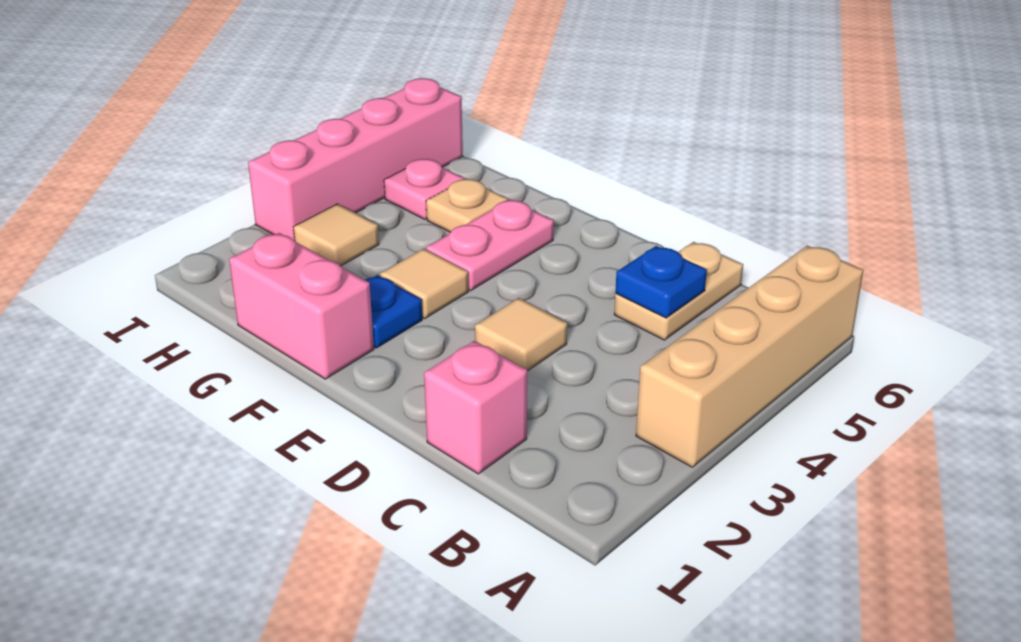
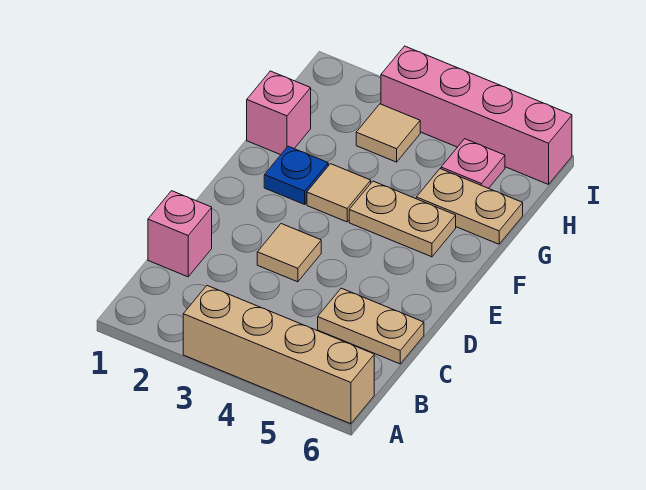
blue 1x1 plate [615,246,707,318] -> none
pink 1x2 brick [229,233,374,379] -> pink 1x1 brick [247,71,311,155]
pink 1x2 plate [426,200,554,291] -> tan 1x2 plate [349,181,456,257]
tan 1x1 plate [426,179,508,232] -> tan 1x2 plate [416,169,523,244]

